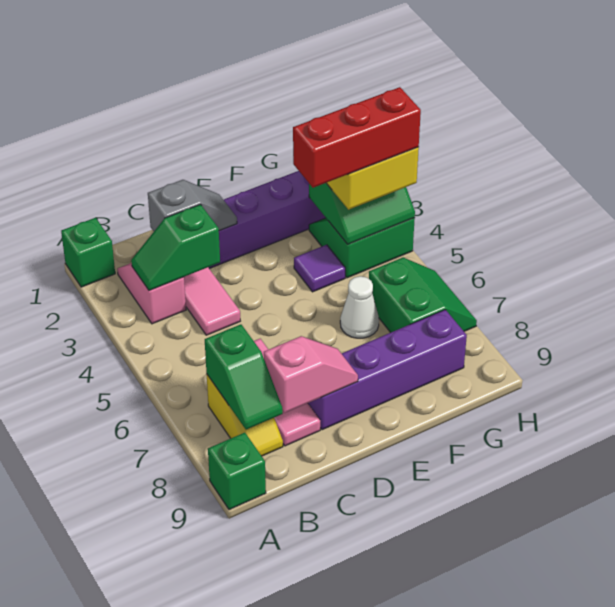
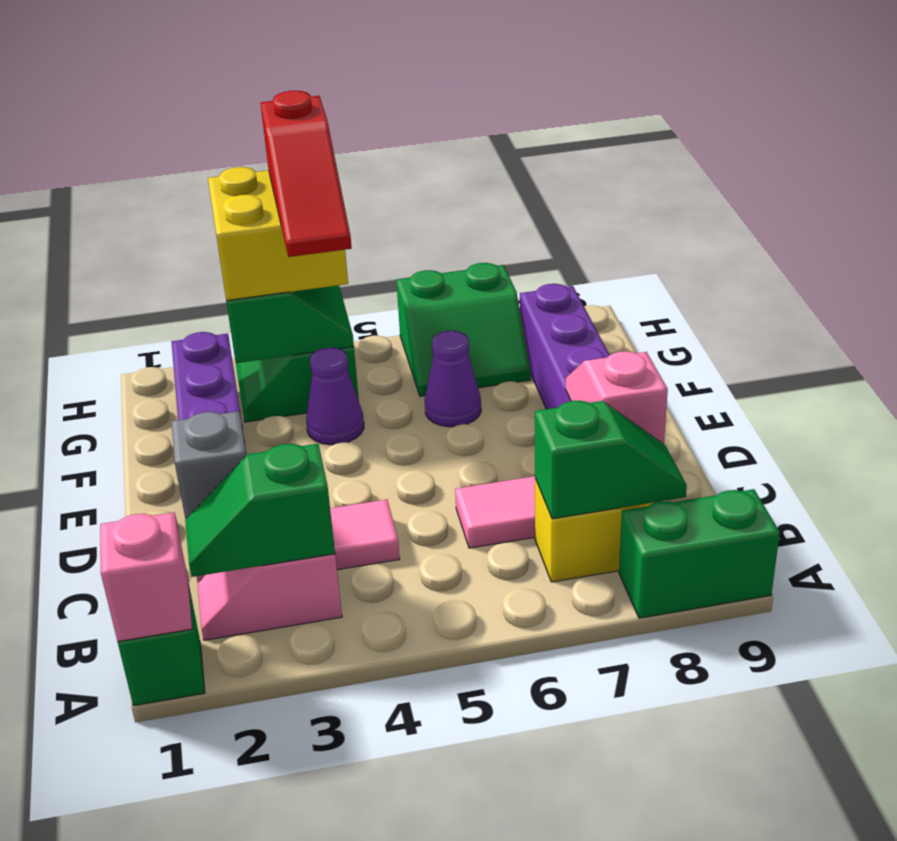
none -> pink 1x1 brick [100,512,192,642]
green 1x1 brick [208,433,266,510] -> green 1x2 brick [619,489,780,618]
green 1x2 slope [131,204,220,291] -> green 1x2 slope turned to [185,444,335,577]
purple 1x1 tile [294,245,345,292] -> purple 1x1 cone [306,348,364,445]
red 1x3 brick [293,87,421,188] -> red 1x3 slope [260,91,352,257]
white 1x1 cone [340,276,379,338] -> purple 1x1 cone [425,331,481,427]
green 2x2 slope [369,257,477,333] -> green 2x2 slope turned to [396,263,531,396]

